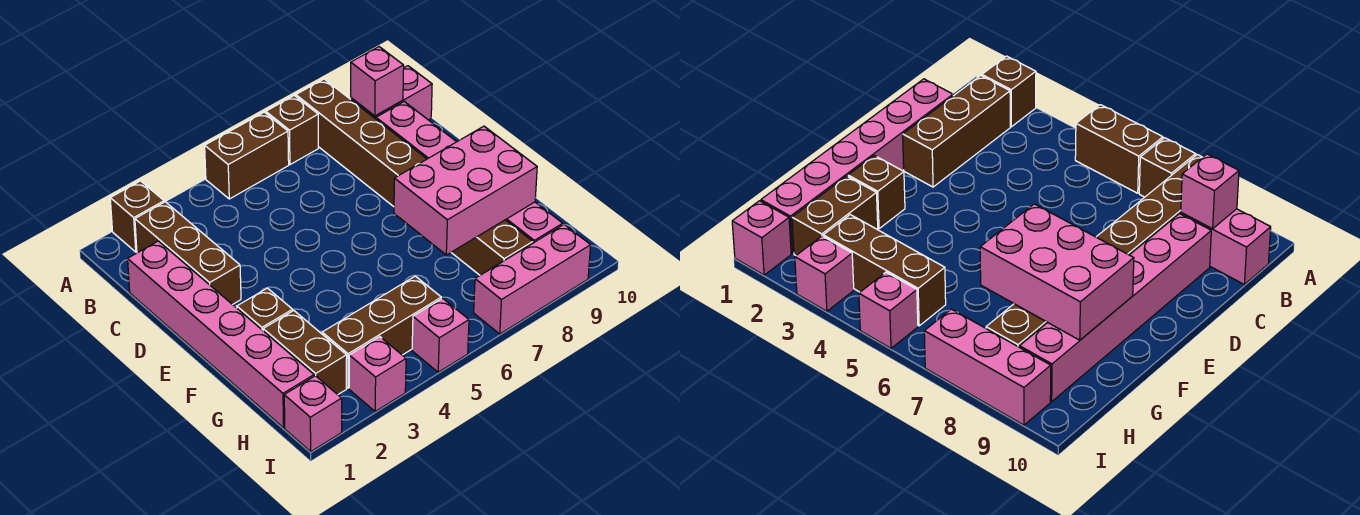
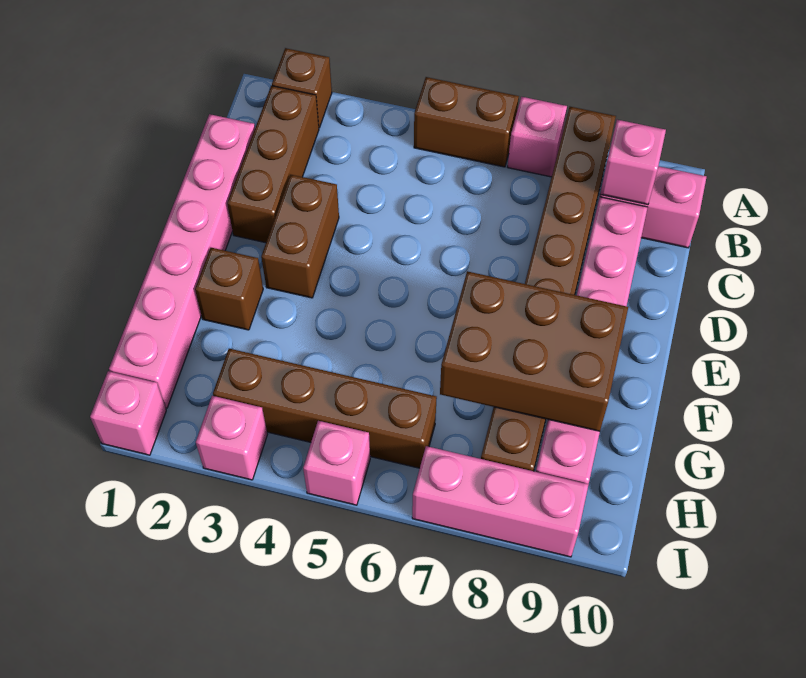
brown 1x1 brick [266,96,318,165] -> pink 1x1 brick [508,97,567,177]
pink 2x3 brick [394,126,537,255] -> brown 2x3 brick [440,271,628,431]
brown 1x2 brick [263,311,347,395] -> brown 1x2 brick moved to [261,175,339,298]
brown 1x3 brick [322,276,441,388] -> brown 1x4 brick [213,349,437,468]

